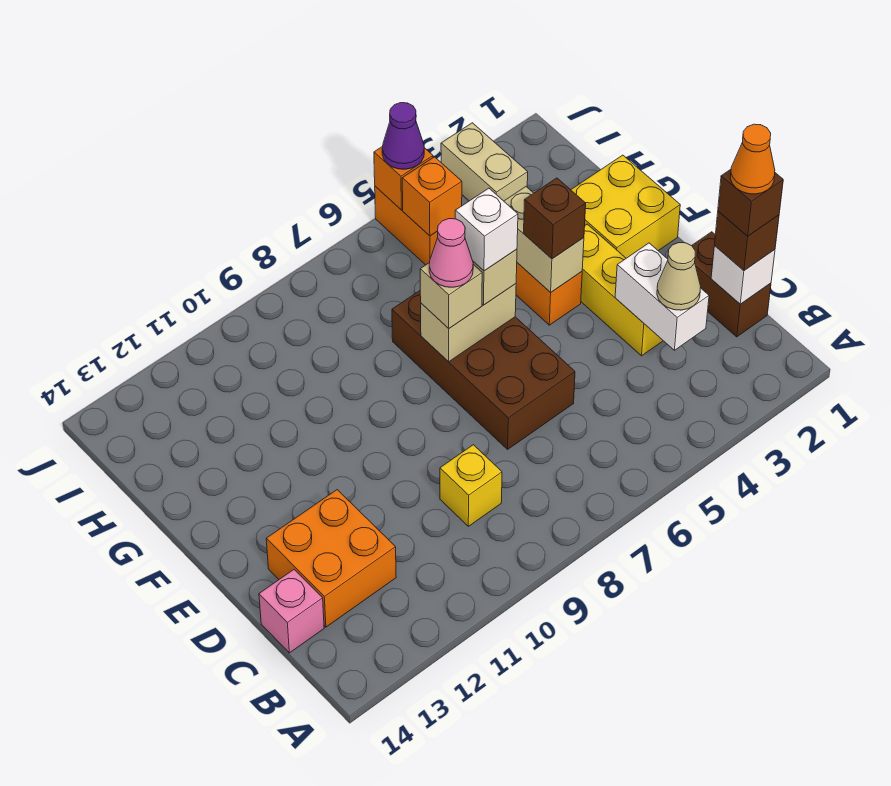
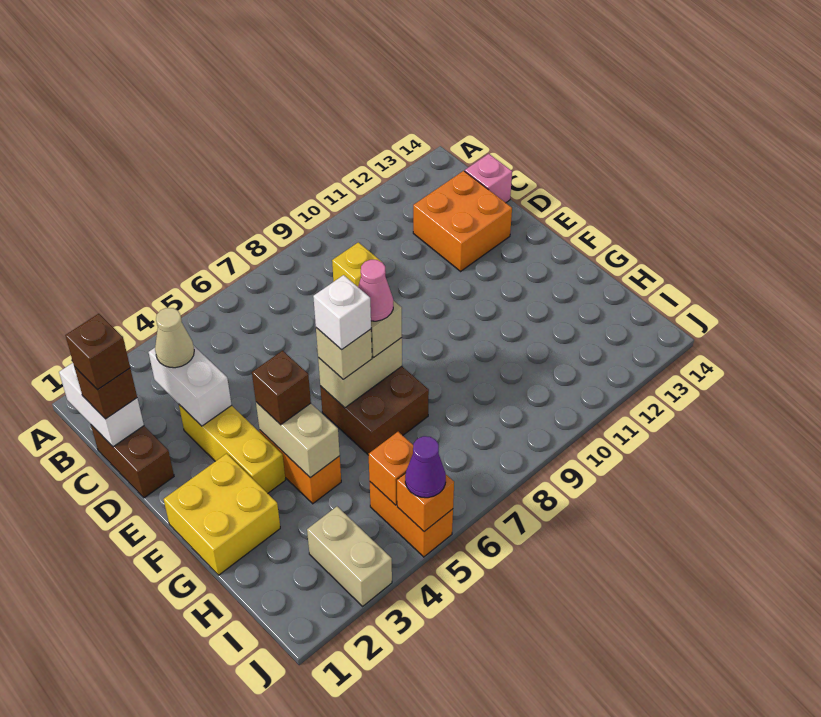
white 1x1 brick [711,246,775,304] -> white 1x2 brick [59,363,144,447]
orange 1x1 cone [730,124,775,194] -> none
brown 2x4 brick [392,291,575,449] -> brown 2x2 brick [320,366,429,454]

